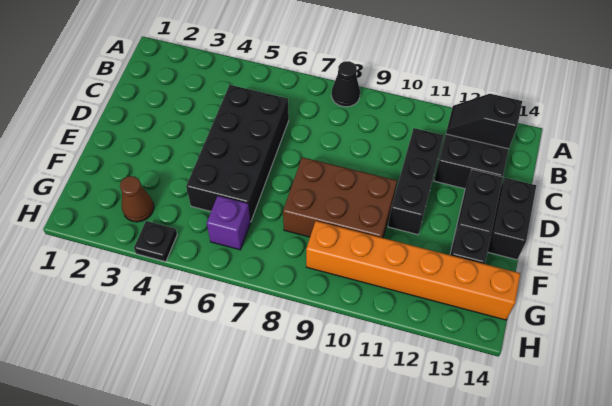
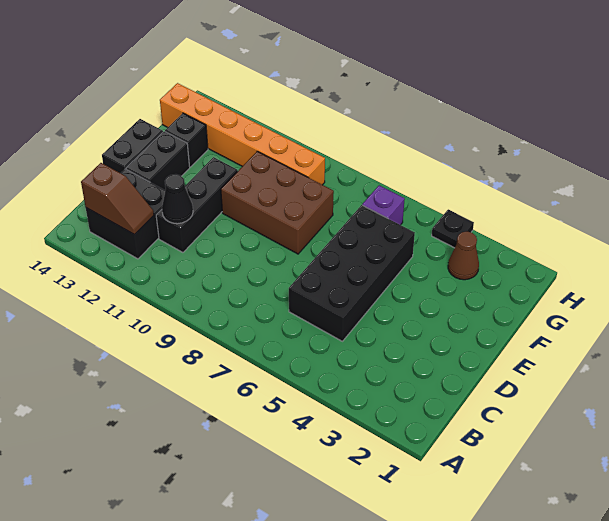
black 1x1 cone [331,61,360,107] -> black 1x1 cone moved to [162,174,193,224]
black 1x2 slope [446,94,522,149] -> brown 1x2 slope [81,163,154,235]

